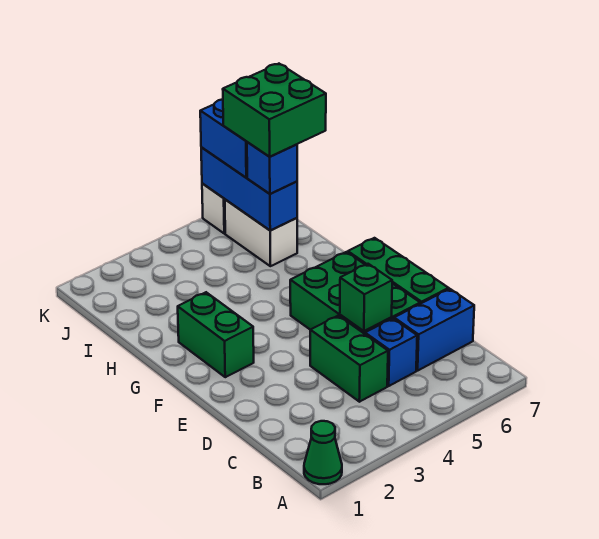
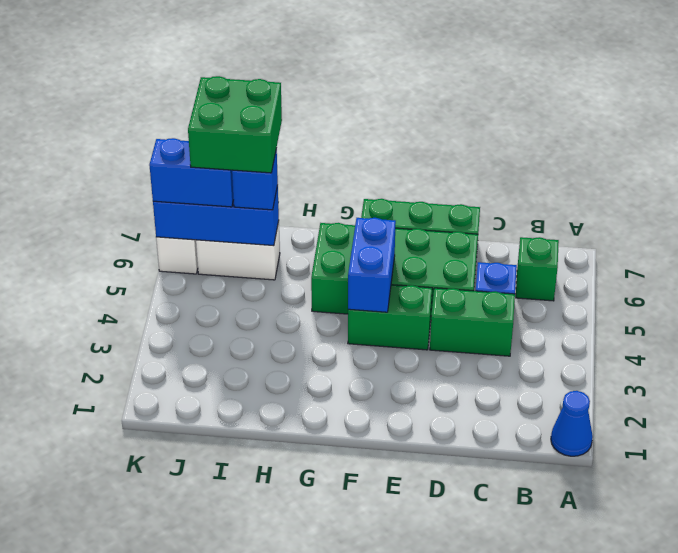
green 1x1 cone [304,421,342,484] -> blue 1x1 cone [551,391,593,456]
blue 1x2 brick [394,289,474,371] -> blue 1x2 brick moved to [348,218,396,312]
green 2x3 brick [290,252,420,334] -> green 2x4 brick [311,223,478,315]
green 1x1 brick [340,264,392,331] -> green 1x1 brick moved to [516,237,559,301]
green 1x2 brick [178,292,254,377] -> green 1x2 brick moved to [348,285,432,350]

